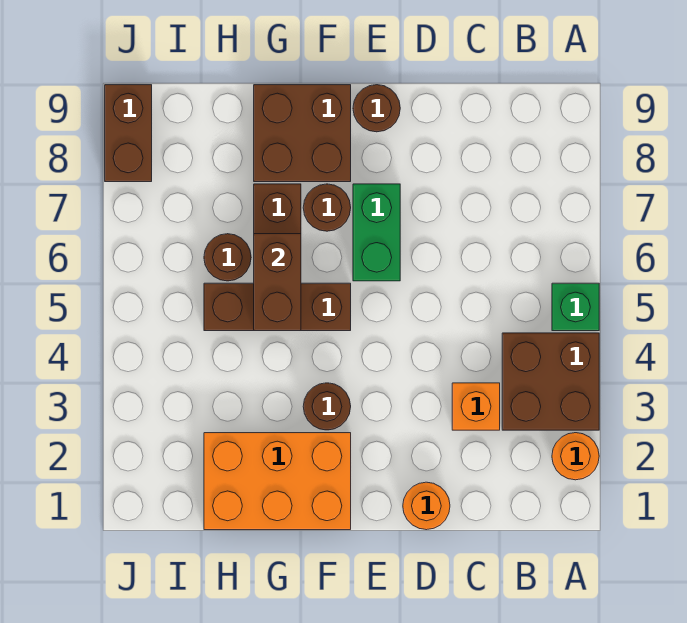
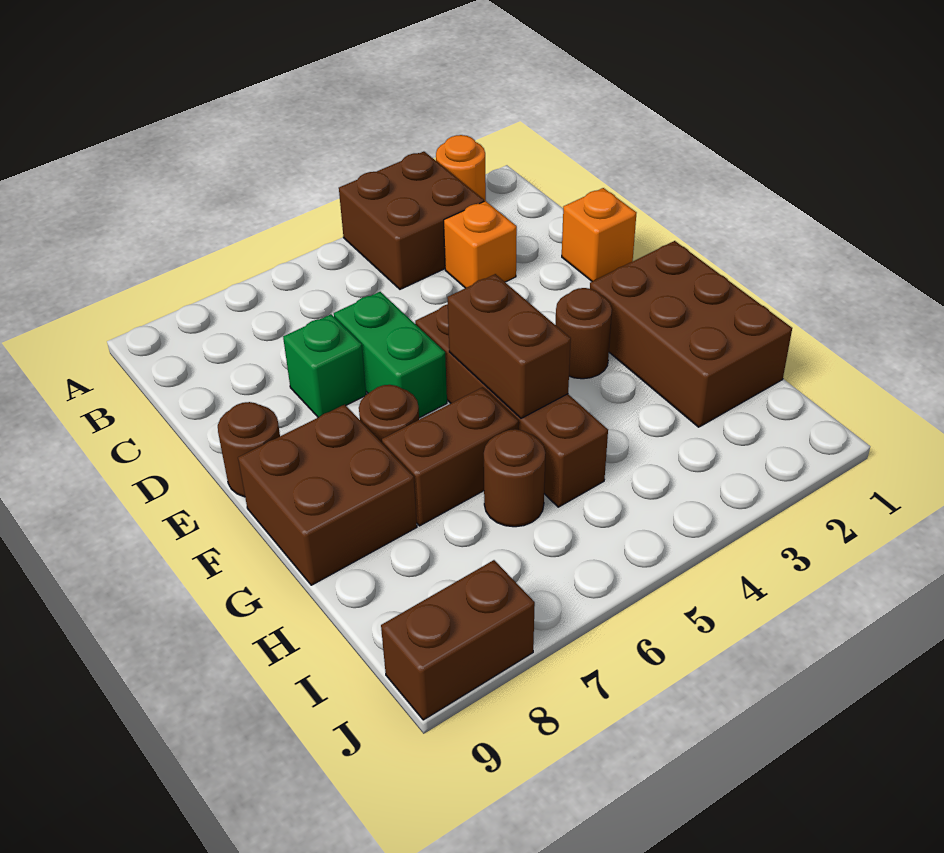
green 1x1 brick [552,283,599,331] -> green 1x1 brick moved to [283,314,366,417]
orange 1x1 round brick [403,482,450,530] -> orange 1x1 brick [562,188,636,282]
green 1x2 brick [353,184,400,281] -> green 1x2 brick turned to [334,292,447,418]
orange 2x3 brick [204,433,351,530] -> brown 2x3 brick [590,241,792,427]
brown 1x3 brick [204,283,351,331] -> brown 1x4 brick [415,304,608,507]
brown 1x2 brick [254,234,301,331] -> brown 1x2 brick turned to [447,274,571,418]

